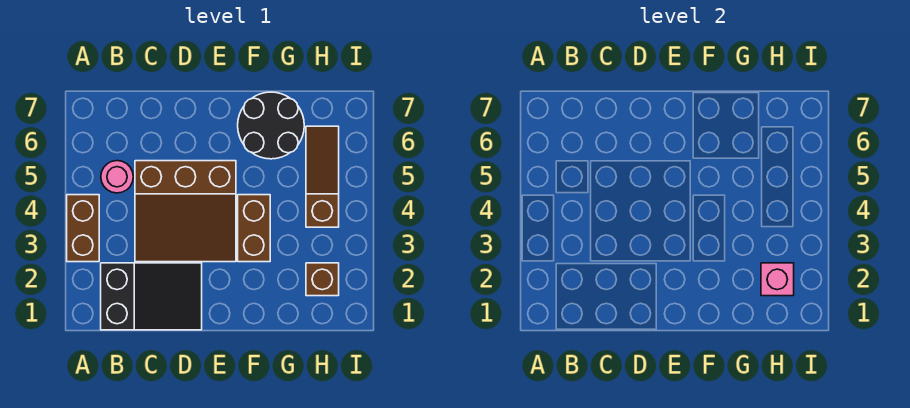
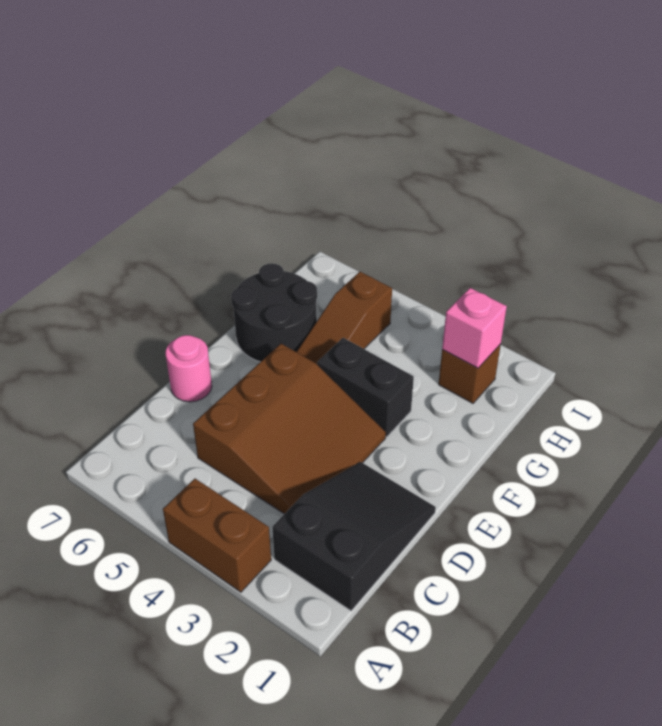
pink 1x1 round brick [101,161,133,193] -> pink 1x1 round brick moved to [166,335,212,402]
brown 1x2 brick [238,195,270,262] -> black 1x2 brick [317,338,414,437]
brown 1x3 slope [306,126,339,227] -> brown 1x3 slope turned to [297,272,392,364]

